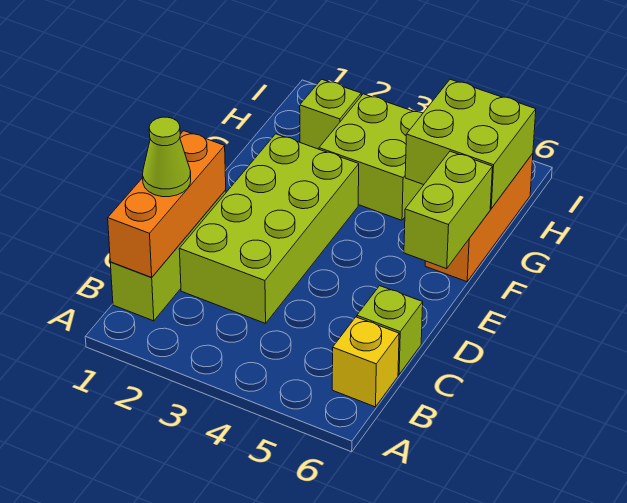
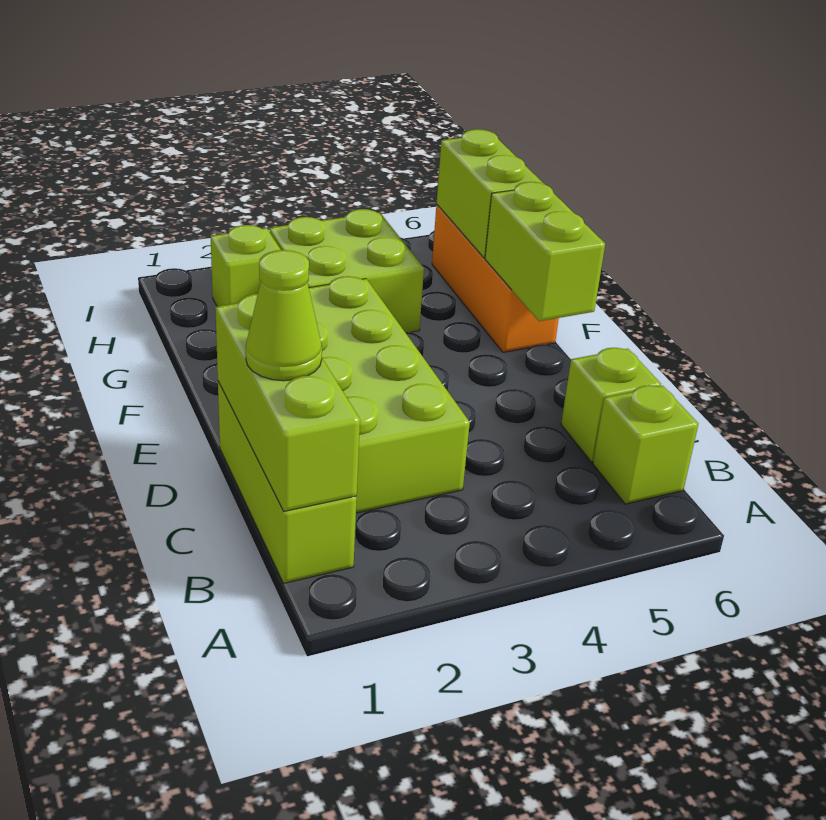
orange 1x3 brick [108,131,226,277] -> lime 1x3 brick [215,294,360,511]
yellow 1x1 brick [332,317,399,407] -> lime 1x1 brick [593,385,698,504]
lime 2x2 brick [405,79,536,209] -> lime 1x2 brick [437,129,544,258]

